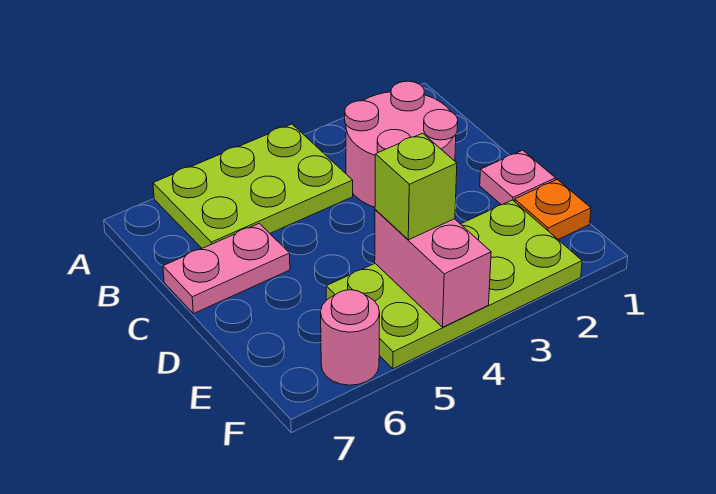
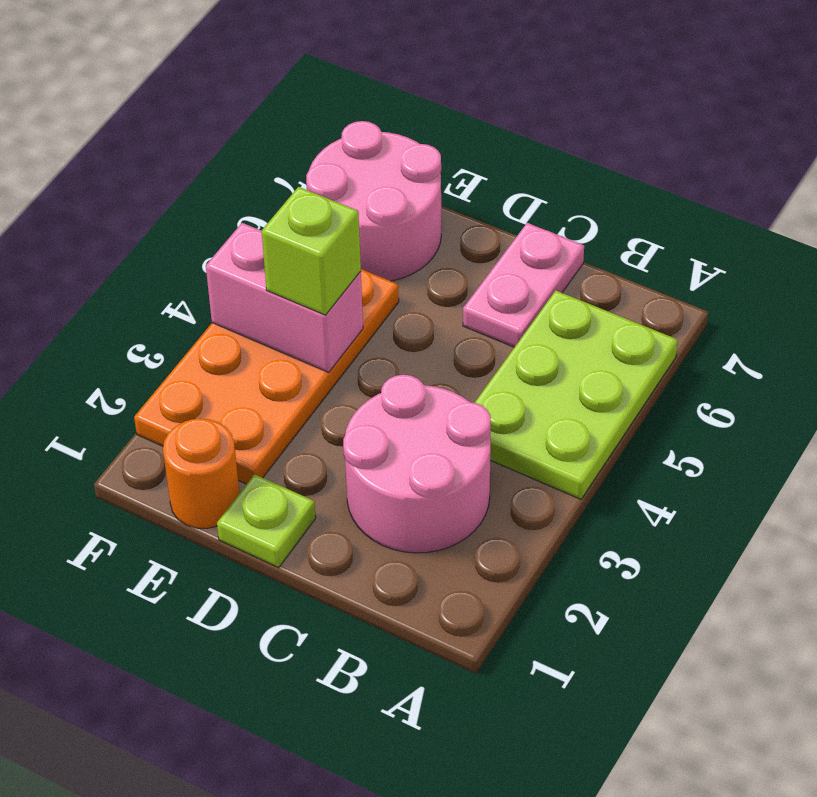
pink 1x1 plate [480,150,556,205] -> lime 1x1 plate [217,474,316,568]
orange 1x1 plate [515,180,591,239] -> orange 1x1 round brick [163,419,239,528]
lime 2x4 plate [326,200,582,369] -> orange 2x4 plate [134,269,399,484]
pink 1x1 round brick [321,290,380,385] -> pink 2x2 round brick [306,121,441,281]

